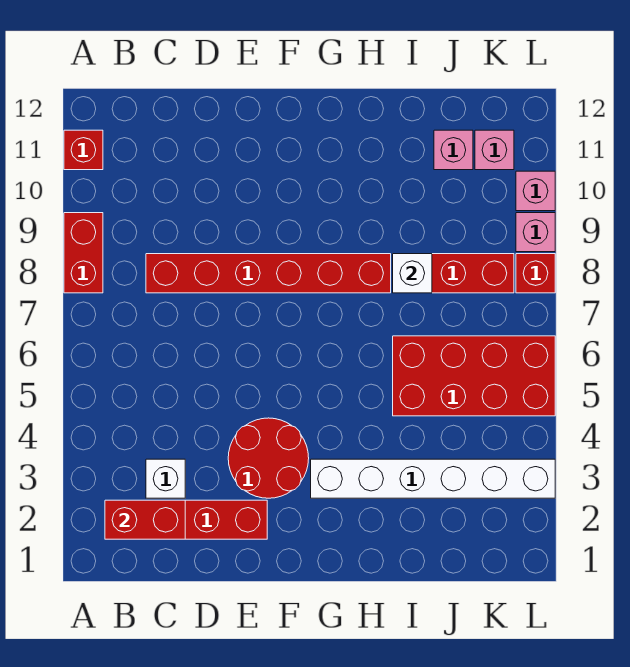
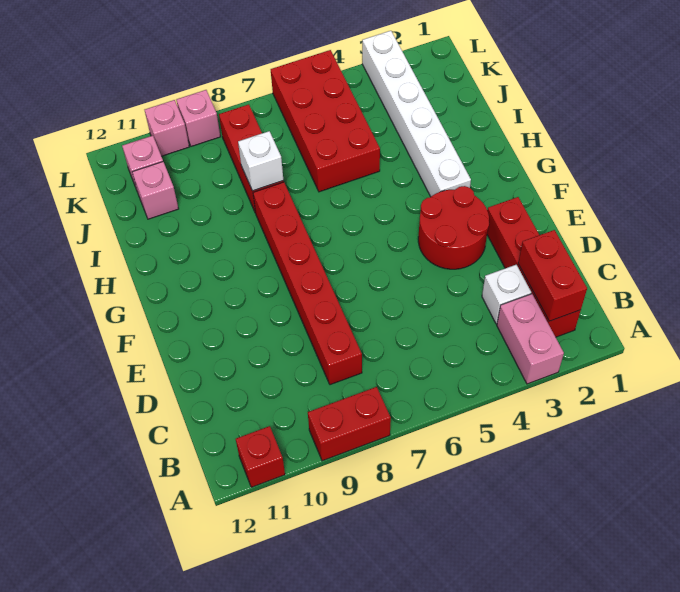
none -> pink 1x2 brick [497,294,564,384]
red 1x1 brick [516,254,555,293] -> none

